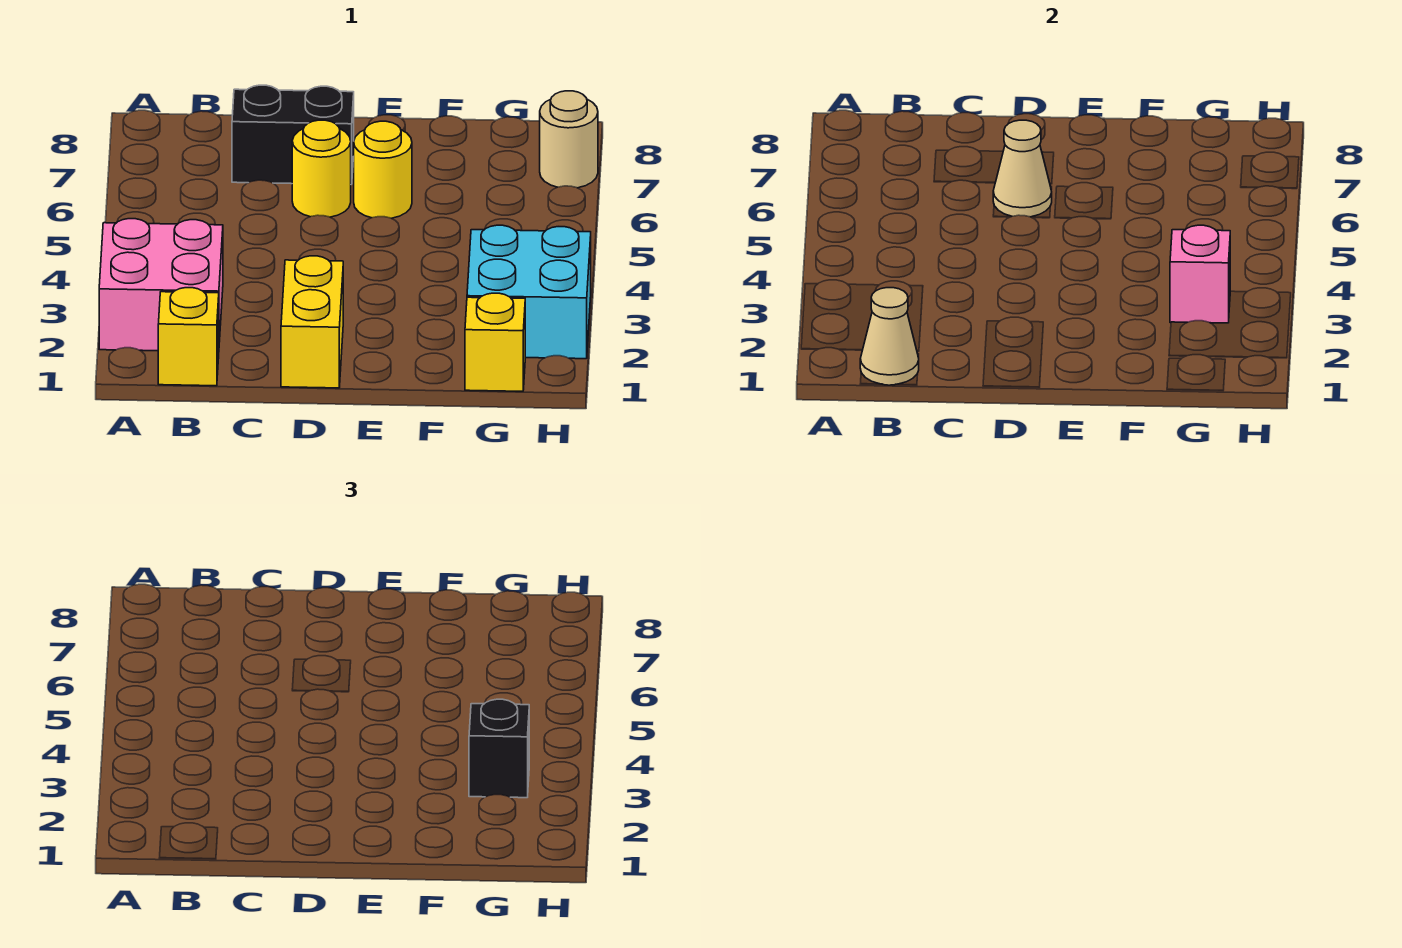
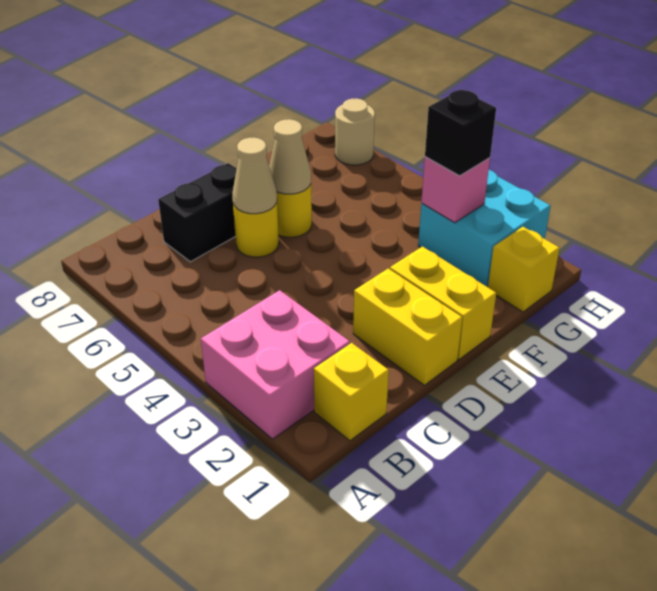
tan 1x1 cone [860,288,919,385] -> tan 1x1 cone moved to [269,119,311,194]
none -> yellow 1x2 brick [390,247,496,360]

